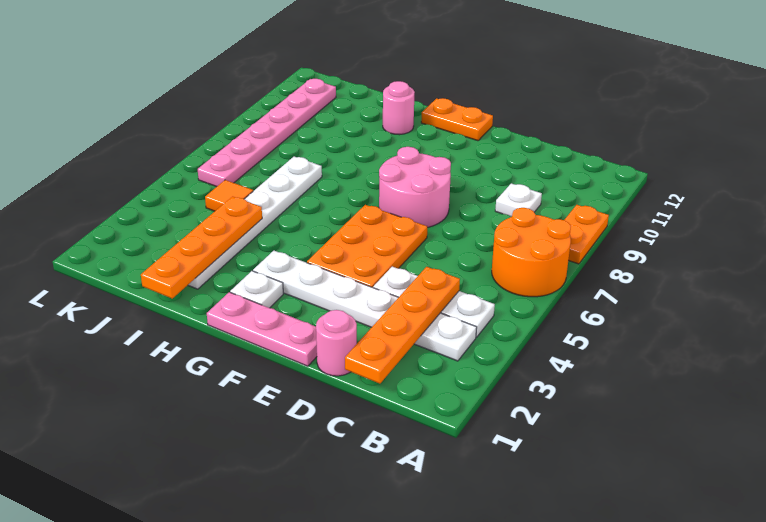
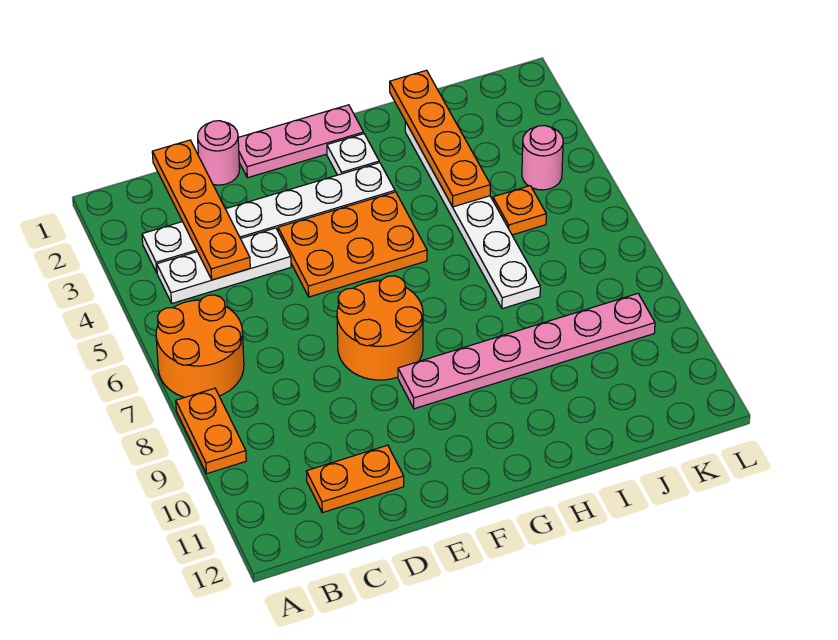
white 1x1 plate [495,183,542,217] -> none
orange 2x3 plate [307,205,427,287] -> orange 2x3 plate turned to [278,192,427,297]
pink 2x2 round brick [379,147,451,227] -> orange 2x2 round brick [337,276,423,380]
orange 1x2 plate [421,98,493,141] -> orange 1x2 plate moved to [306,445,404,513]
pink 1x1 round brick [383,81,415,135] -> pink 1x1 round brick moved to [522,125,563,190]
orange 1x1 tile [205,180,253,211] -> orange 1x1 plate [493,186,546,235]
pink 1x6 plate [198,79,336,187] -> pink 1x6 plate turned to [398,294,655,409]

